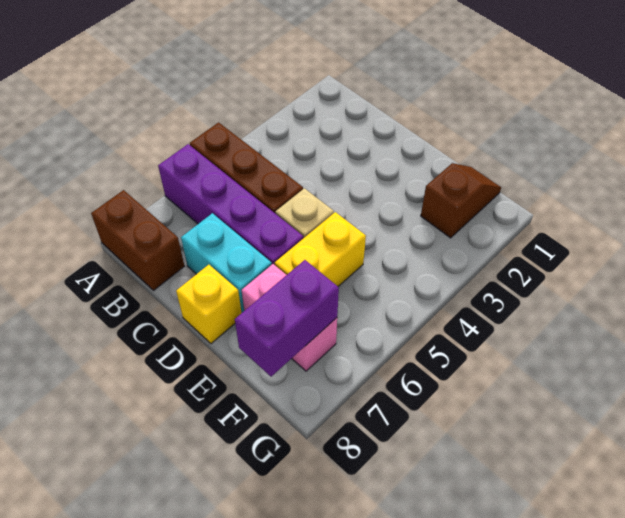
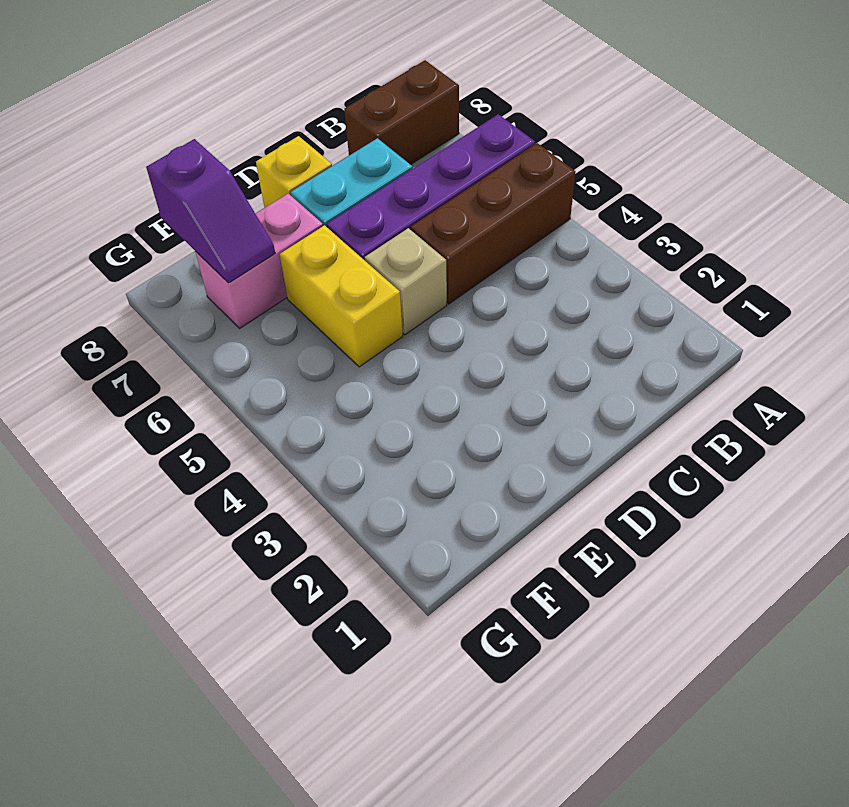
brown 1x2 slope [421,163,501,238] -> none
purple 1x2 brick [235,260,339,377] -> purple 1x2 slope [146,139,275,283]

